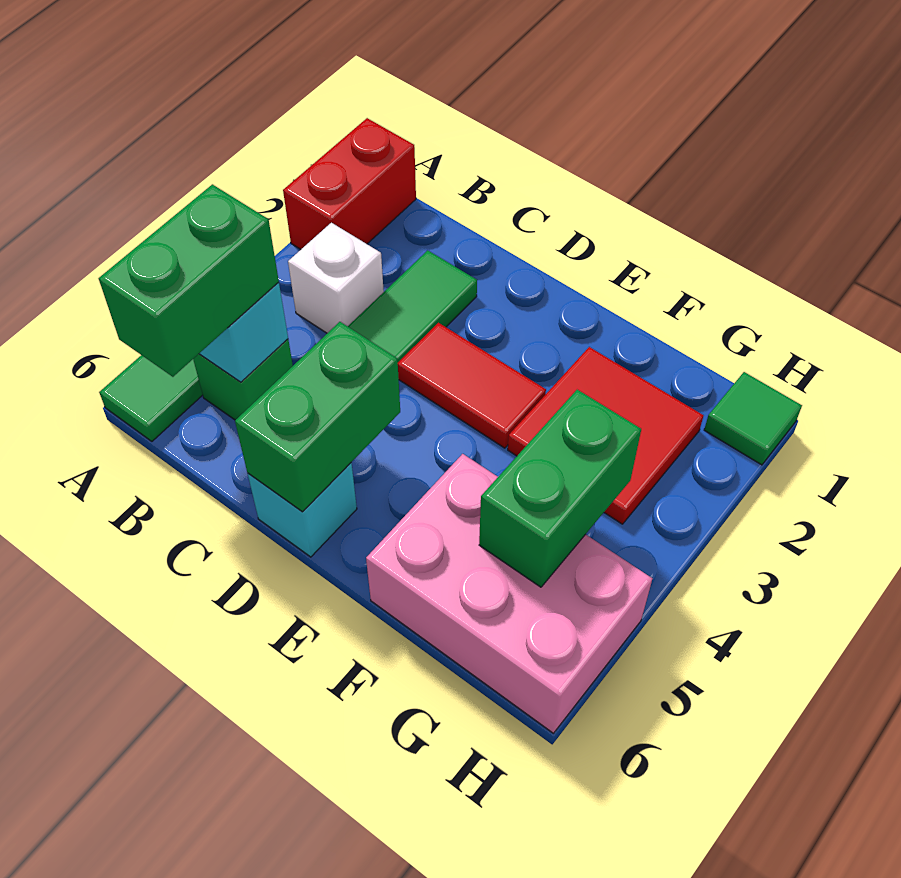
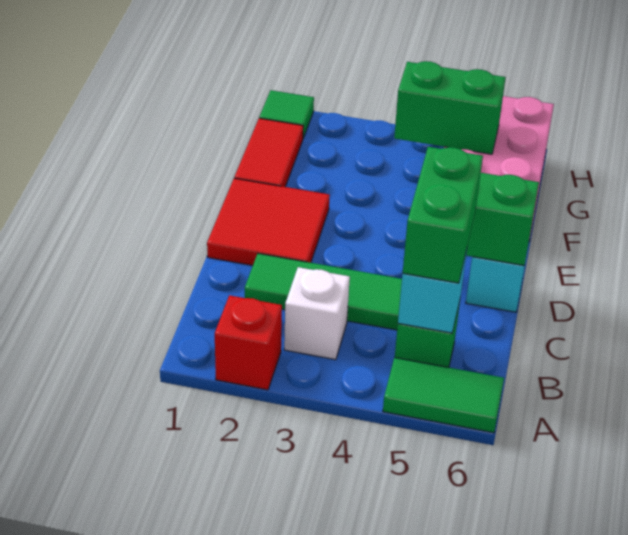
red 1x2 brick [283,118,416,249] -> red 1x1 brick [215,295,282,390]
green 1x2 brick [99,184,279,377] -> green 1x2 brick turned to [403,147,483,283]
red 1x2 tile [398,323,546,448] -> red 1x2 tile moved to [234,118,303,187]
red 2x2 tile [508,347,704,524] -> red 2x2 tile moved to [207,178,330,265]

